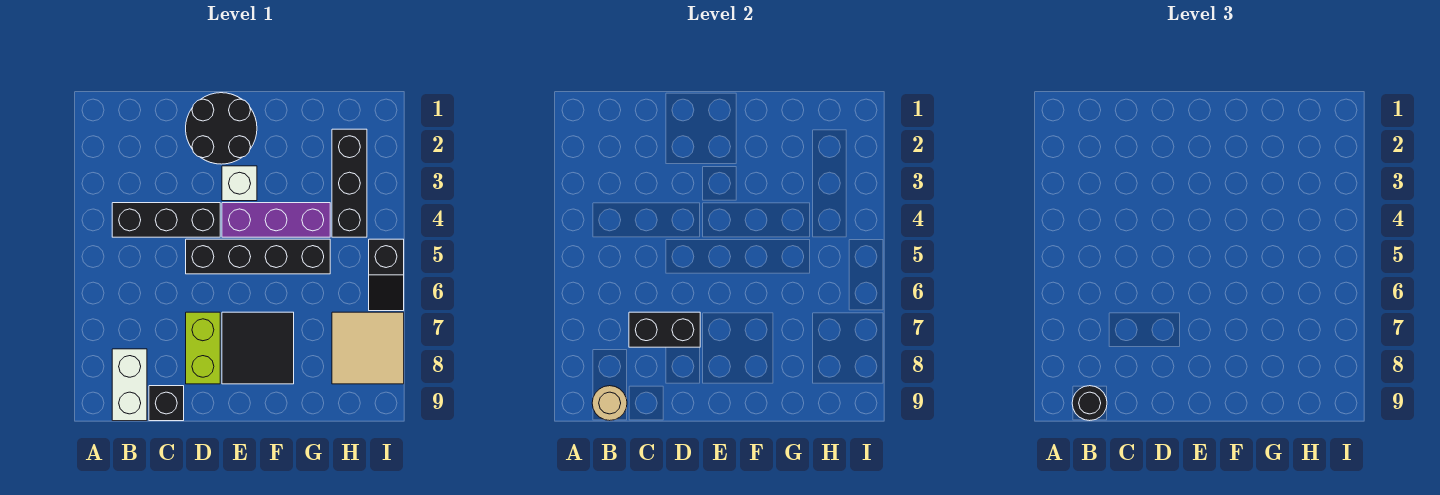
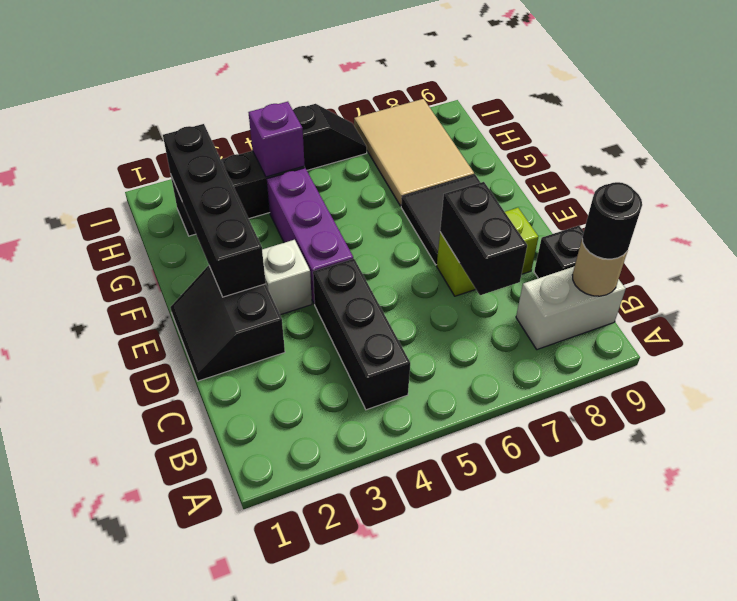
black 2x2 round brick [186,93,257,164] -> black 2x2 slope [170,266,285,381]
black 1x4 brick [186,239,330,274] -> black 1x4 brick moved to [163,124,266,297]
none -> purple 1x1 brick [249,102,305,177]
tan 2x2 tile [332,312,404,384] -> tan 2x3 tile [354,99,474,206]

